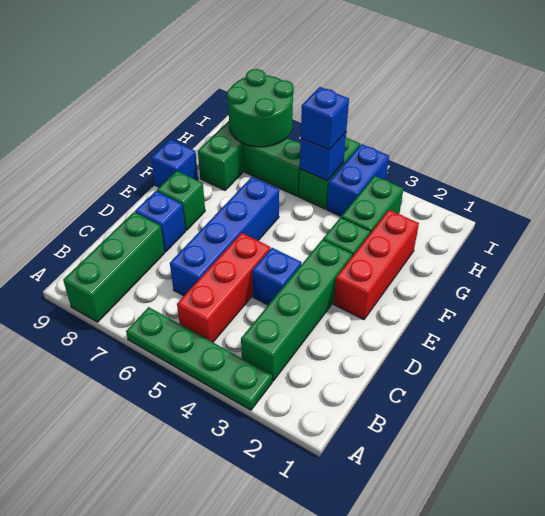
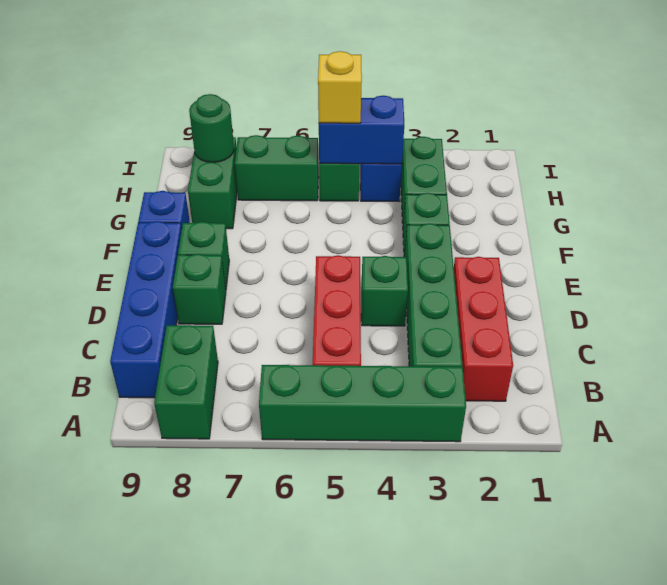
green 1x4 plate [126,307,272,410] -> green 1x4 brick [259,365,466,442]
green 1x3 brick [63,212,165,322] -> green 1x2 brick [154,325,218,439]
blue 1x4 brick [170,177,279,296] -> blue 1x4 brick moved to [110,221,182,398]
blue 1x1 brick [252,248,302,305] -> green 1x1 brick [361,256,408,326]
blue 1x1 brick [135,191,185,252] -> green 1x1 brick [173,254,226,324]
red 1x3 brick [334,210,419,320] -> red 1x3 brick moved to [454,257,513,401]
blue 1x1 brick [300,132,346,181] -> blue 1x2 brick [319,96,404,164]
blue 1x1 brick [301,87,349,150] -> yellow 1x1 brick [318,51,362,123]
green 2x2 round brick [227,69,294,147] -> green 1x1 round brick [189,94,234,162]

